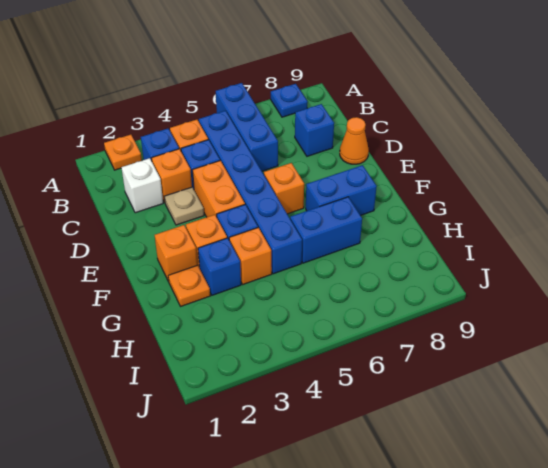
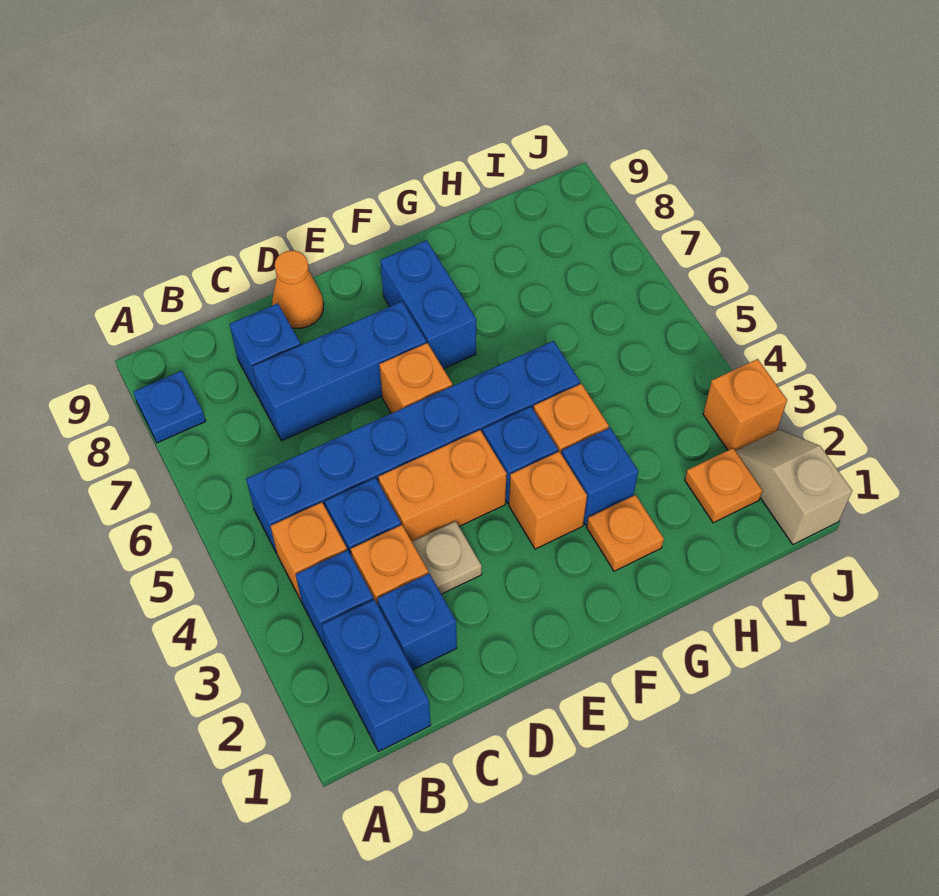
orange 1x1 plate [104,135,142,170] -> orange 1x1 plate moved to [685,448,762,523]
blue 1x3 brick [216,83,278,171] -> blue 1x3 brick moved to [252,302,426,441]
white 1x1 brick [121,158,163,213] -> blue 1x1 brick [377,574,457,670]
orange 1x1 brick [155,225,197,282] -> orange 1x1 brick moved to [703,359,787,451]
blue 1x2 brick [290,197,362,263] -> blue 1x2 brick moved to [322,600,431,752]
none -> tan 1x2 slope [736,430,852,544]

